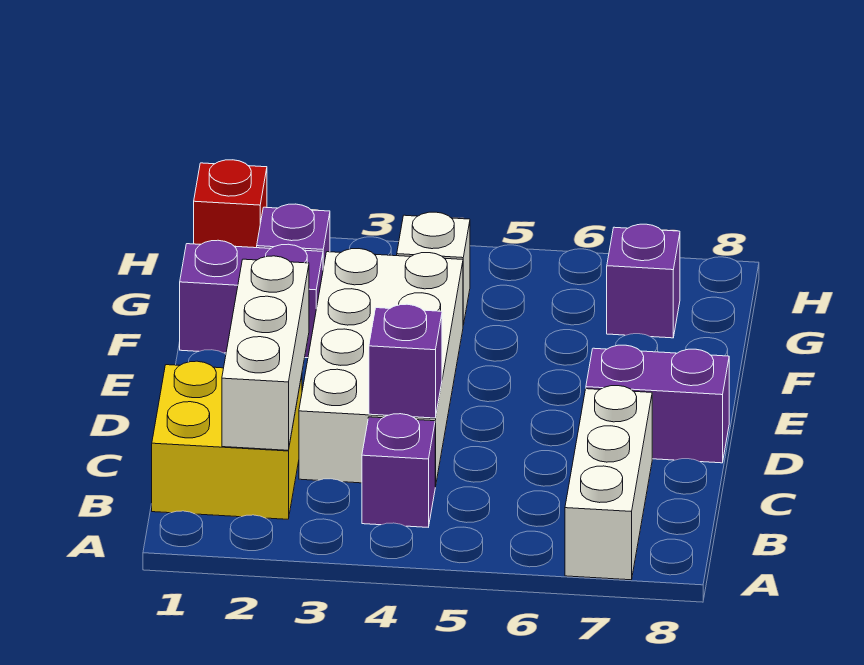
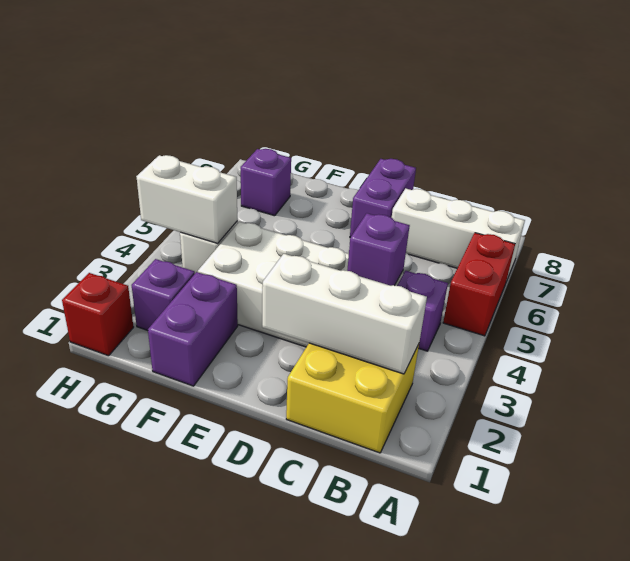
none -> red 1x2 brick [443,233,515,336]
none -> white 1x2 brick [136,155,237,244]

